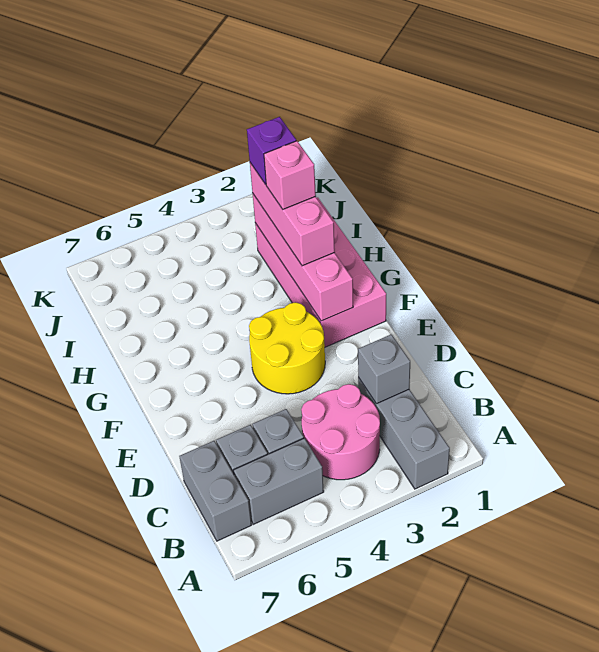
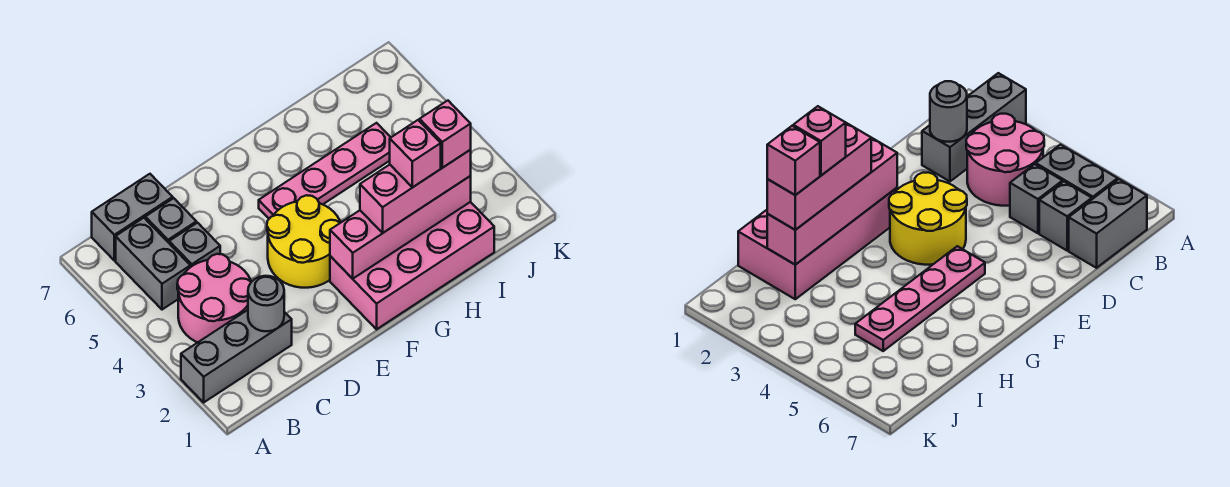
grey 1x1 brick [358,334,410,404] -> grey 1x1 round brick [248,276,284,331]
none -> pink 1x4 plate [259,123,391,219]
purple 1x1 brick [247,117,296,184] -> pink 1x1 brick [420,101,471,168]

